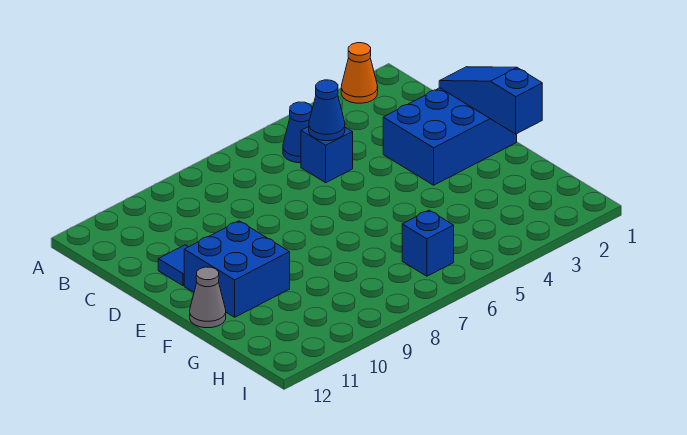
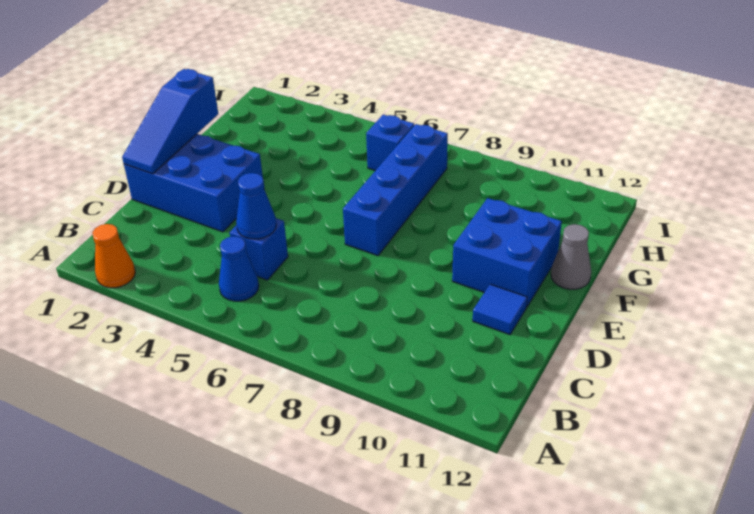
none -> blue 1x4 brick [343,124,448,256]

